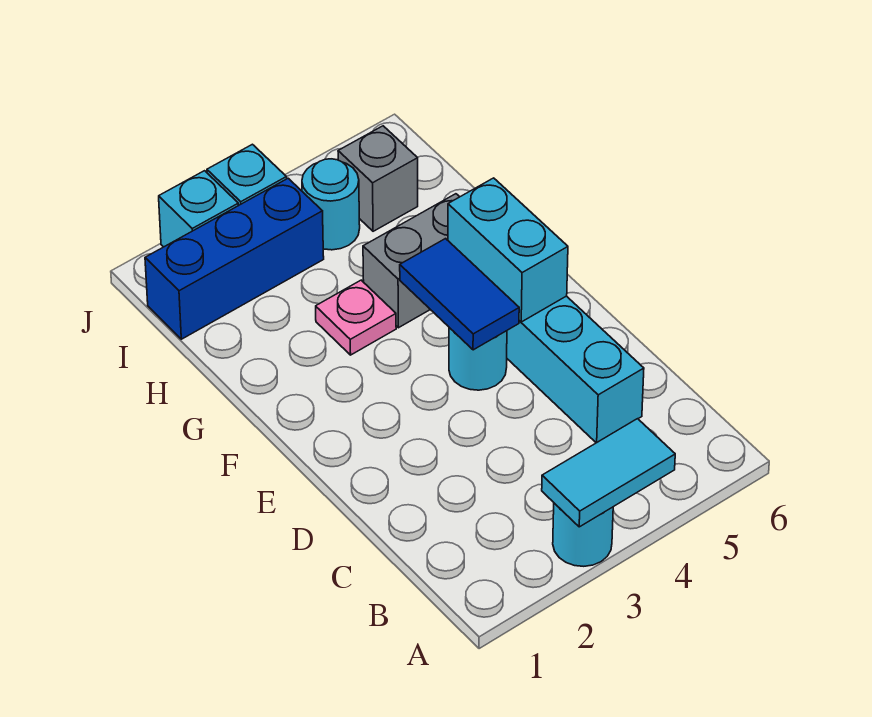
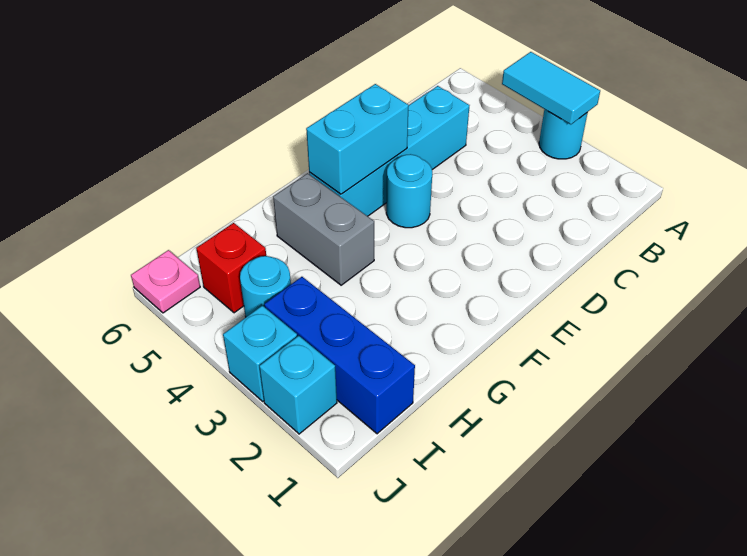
blue 1x2 tile [400,239,519,350] -> none
pink 1x1 plate [316,280,396,355] -> pink 1x1 plate moved to [131,250,200,313]
grey 1x1 brick [338,126,418,231] -> red 1x1 brick [196,223,266,313]

